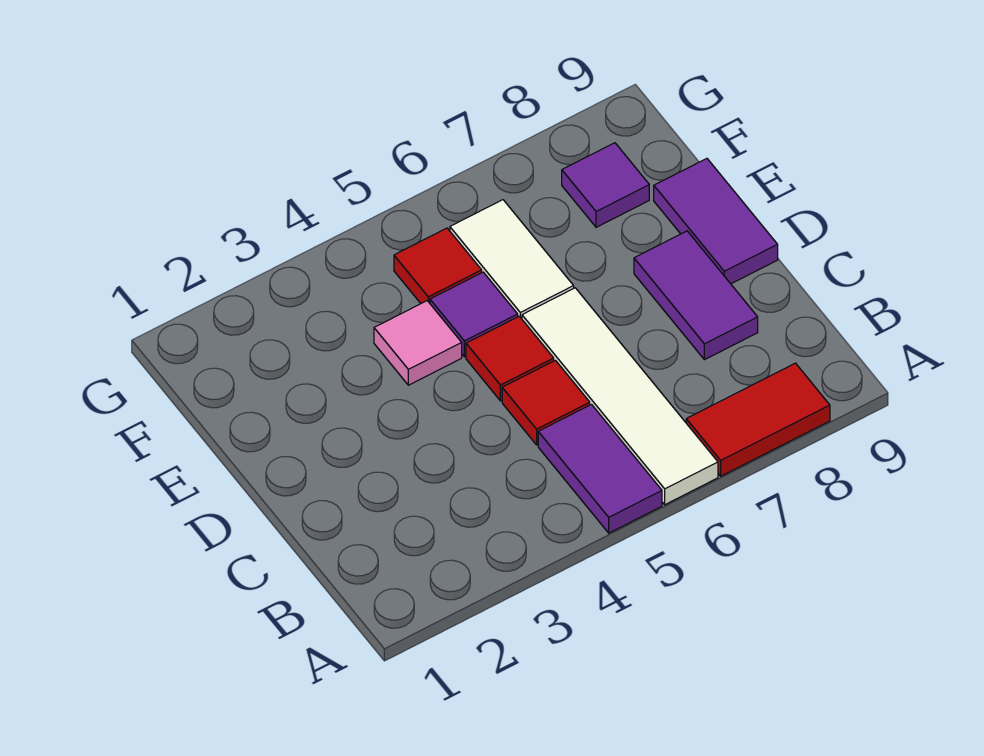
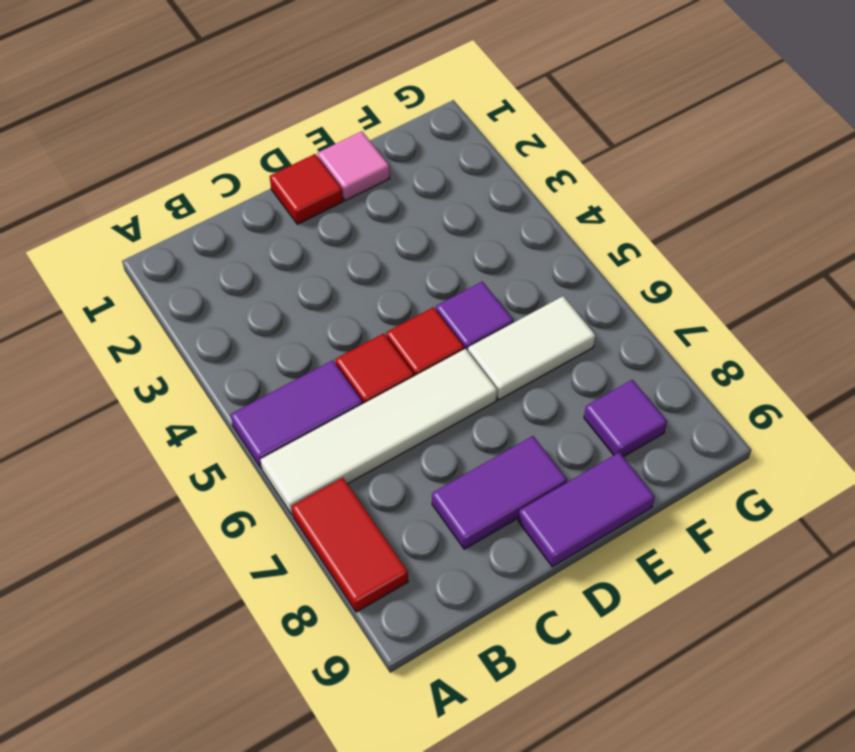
pink 1x1 tile [374,301,462,385] -> pink 1x1 tile moved to [317,131,390,201]
red 1x1 tile [394,228,482,303] -> red 1x1 tile moved to [270,154,343,224]

